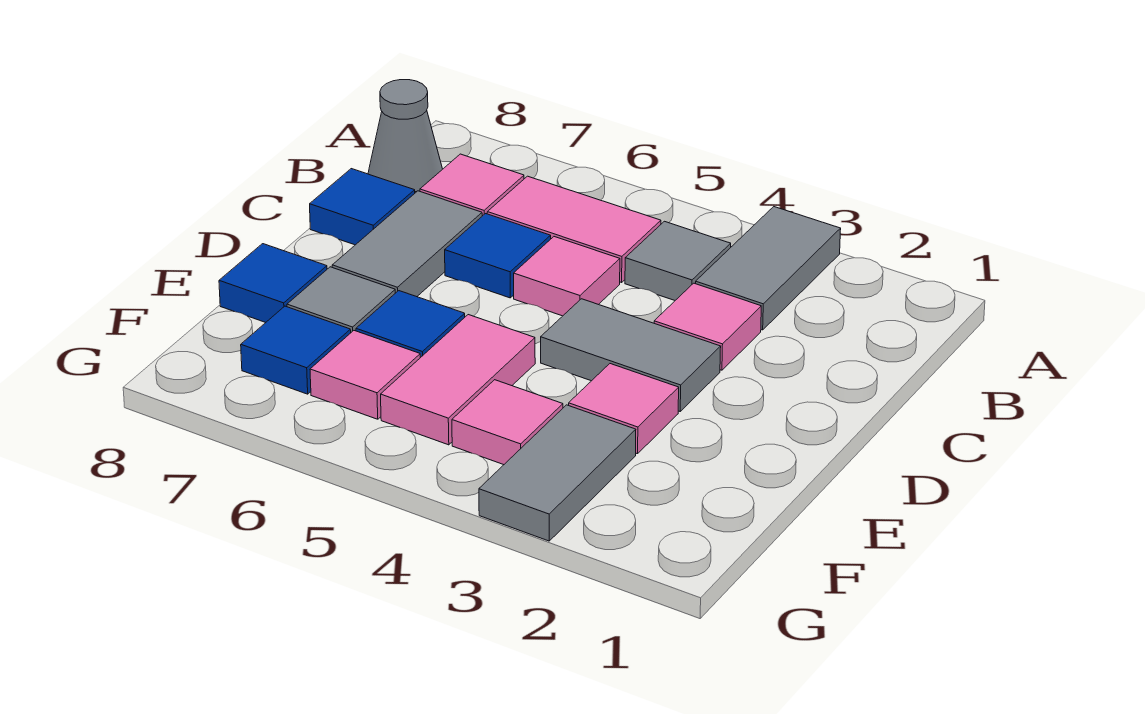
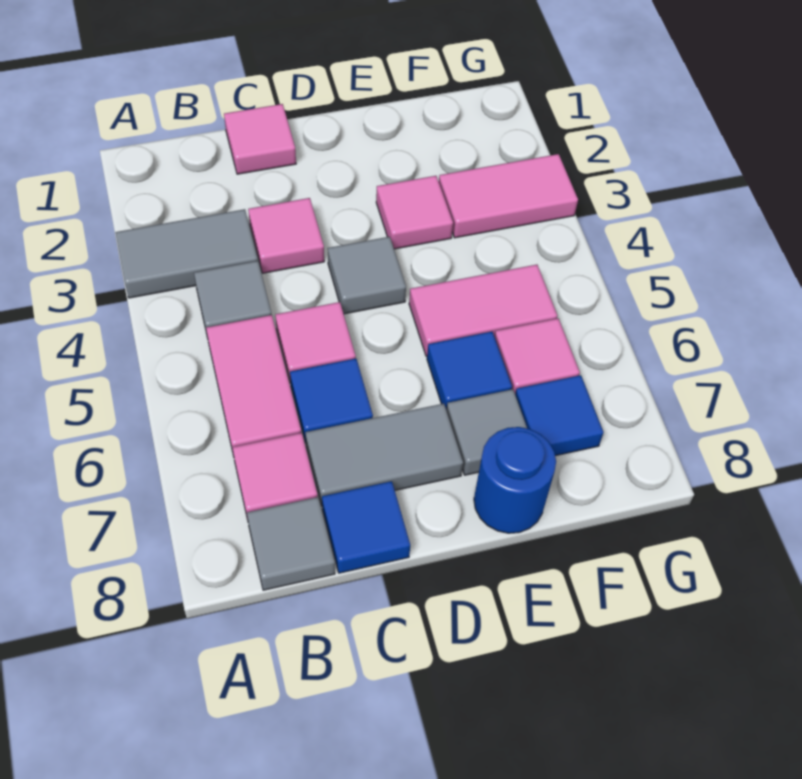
grey 1x1 cone [368,80,442,193] -> grey 1x1 tile [247,497,335,590]
grey 1x2 tile [541,299,721,411] -> grey 1x1 tile [328,237,406,314]
blue 1x1 tile [219,244,327,322] -> blue 1x1 round brick [474,427,556,533]
grey 1x2 tile [479,405,636,541] -> pink 1x2 tile [439,154,578,238]
pink 1x1 tile [452,380,563,465] -> pink 1x1 tile moved to [224,104,296,174]

